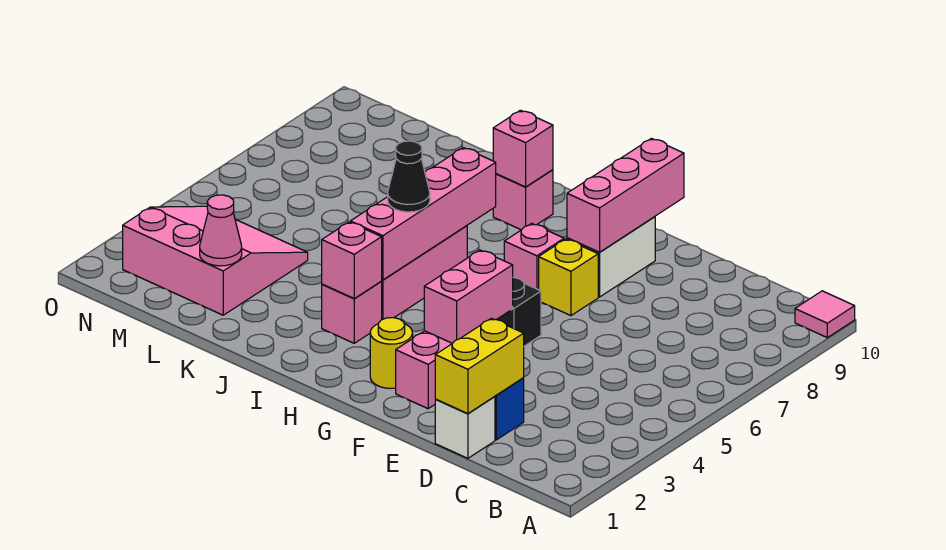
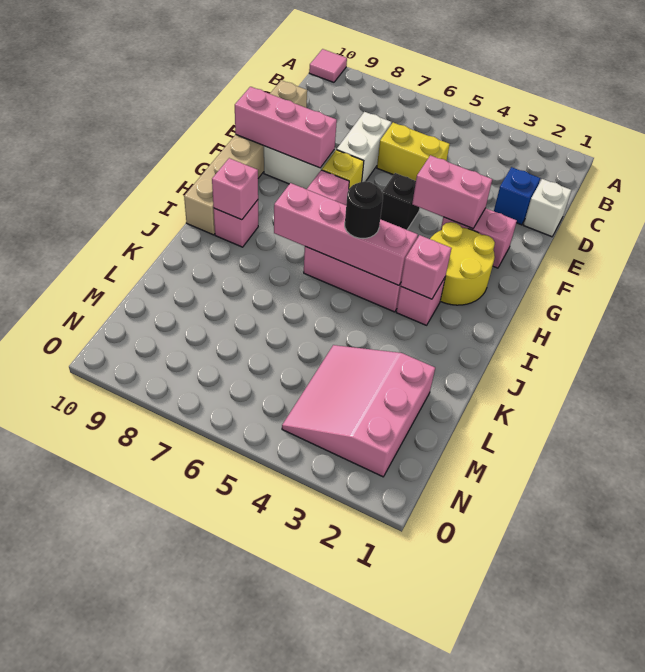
yellow 1x2 brick [435,318,524,414] -> yellow 1x2 brick moved to [377,123,450,181]
none -> white 1x2 brick [337,112,391,182]
none -> tan 1x6 brick [184,80,307,235]
yellow 1x1 round brick [370,318,413,389] -> yellow 2x2 round brick [430,222,495,305]
black 1x1 cone [388,141,430,212] -> black 1x1 round brick [345,181,383,238]
pink 1x1 cone [200,195,242,266] -> none

